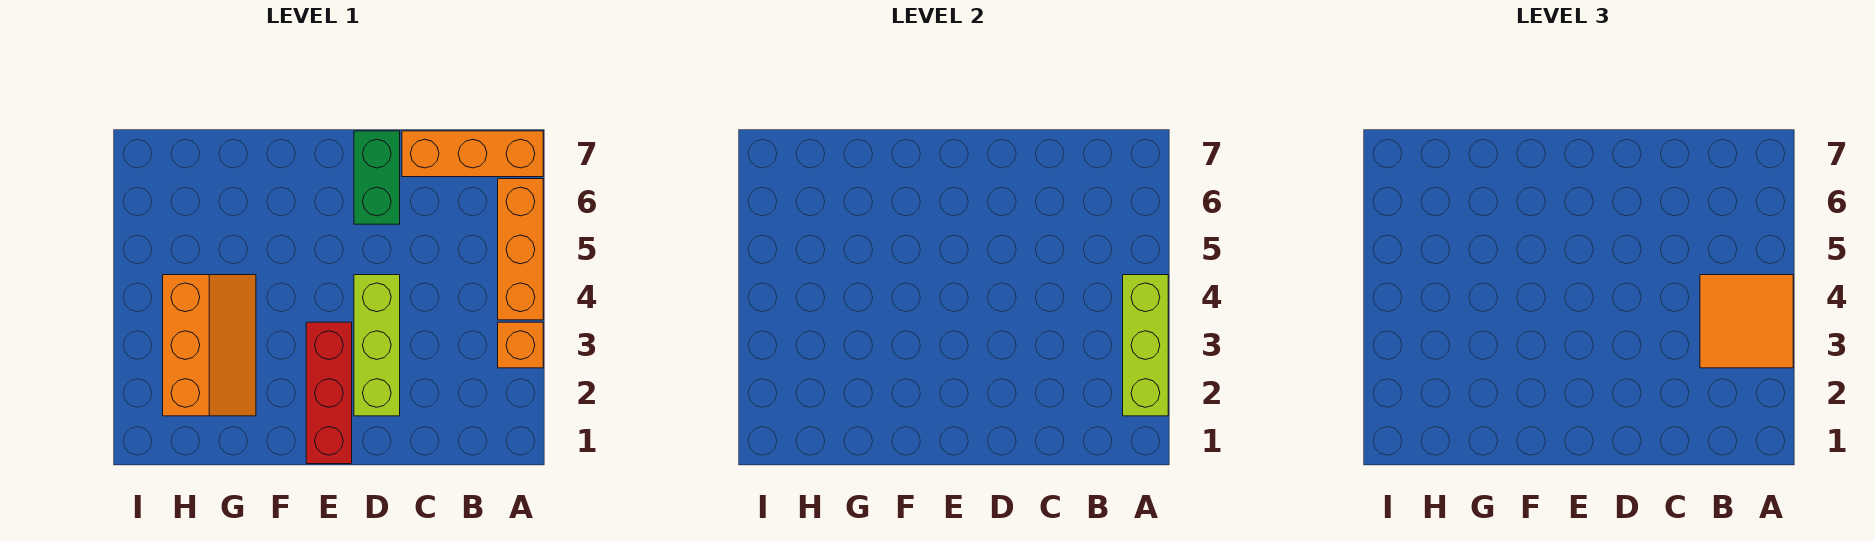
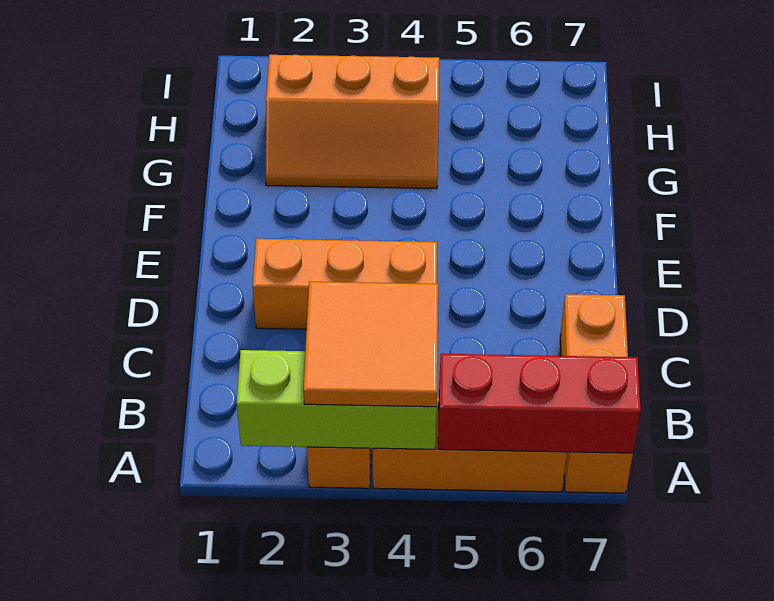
lime 1x3 brick [354,275,400,416] -> orange 1x3 brick [253,239,437,329]
green 1x2 brick [354,131,400,224] -> none
red 1x3 brick [306,322,352,464] -> red 1x3 brick moved to [438,354,641,453]

